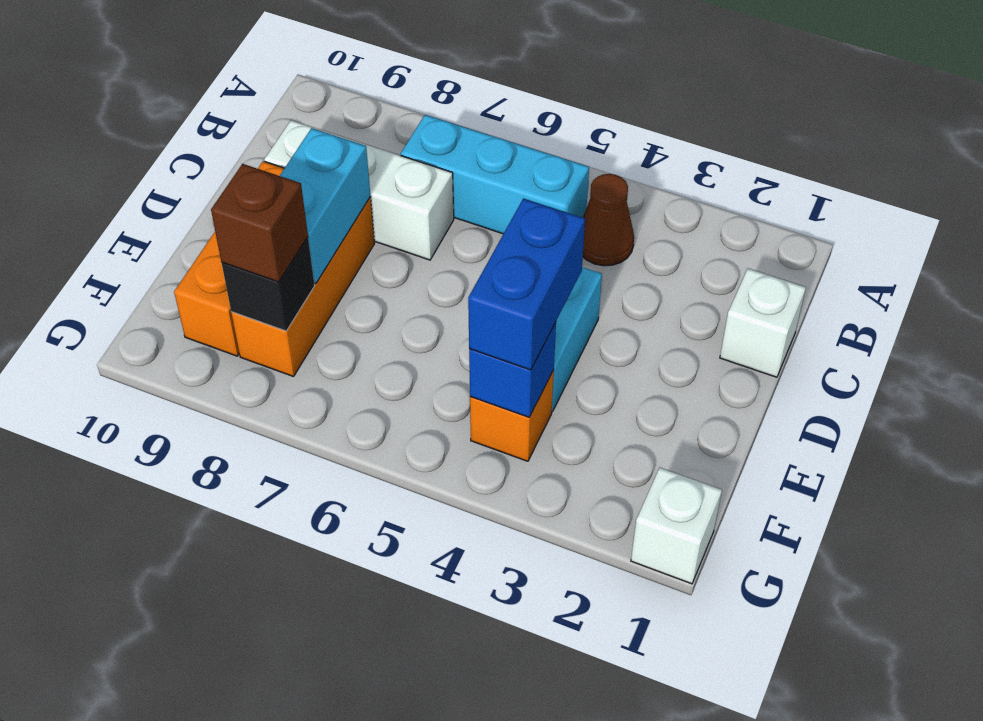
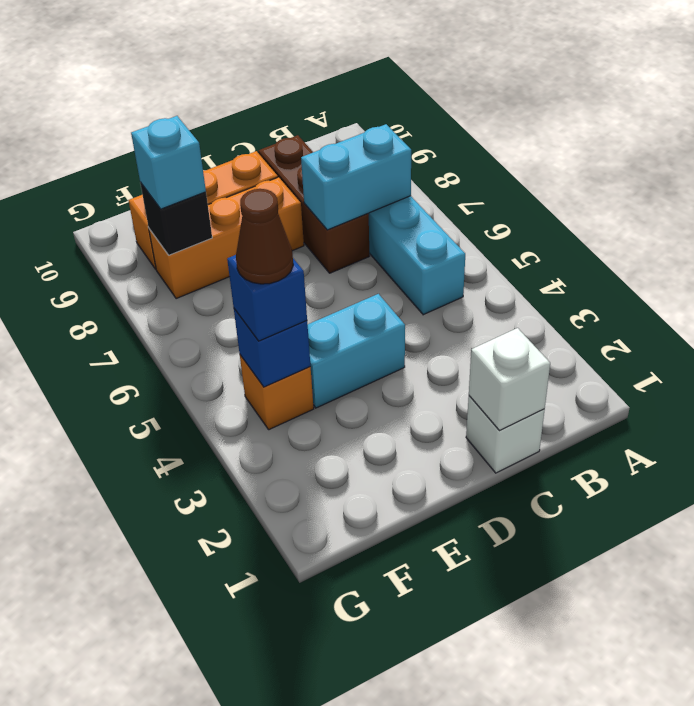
brown 1x1 cone [583,174,634,266] -> brown 1x1 cone moved to [236,189,293,284]
white 1x3 brick [264,120,454,260] -> brown 1x3 brick [259,135,369,273]
cyan 1x2 brick [280,128,370,284] -> cyan 1x2 brick moved to [301,124,411,230]
blue 1x2 brick [468,198,585,370] -> blue 1x1 brick [227,255,307,341]
brown 1x1 brick [211,164,308,282] -> cyan 1x1 brick [131,116,206,209]
white 1x1 brick [631,468,722,584] -> white 1x1 brick moved to [469,328,550,431]

